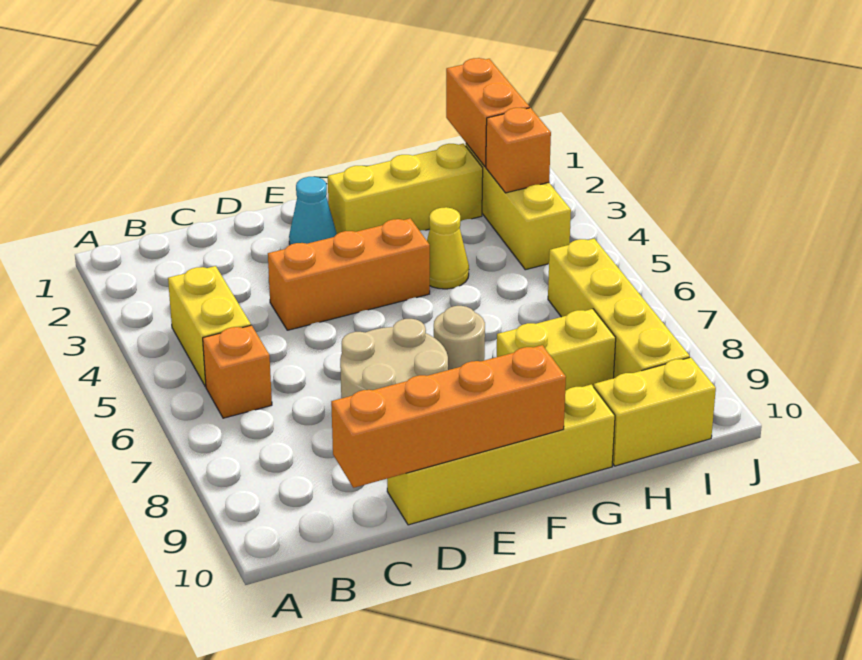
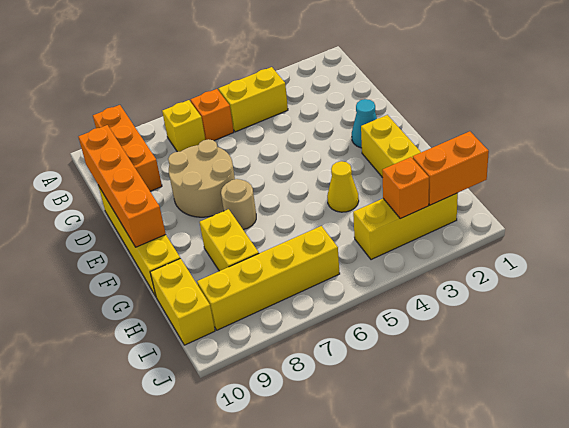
none -> yellow 1x1 brick [162,100,205,152]
orange 1x3 brick [268,218,430,330] -> orange 1x3 brick moved to [93,105,162,191]

